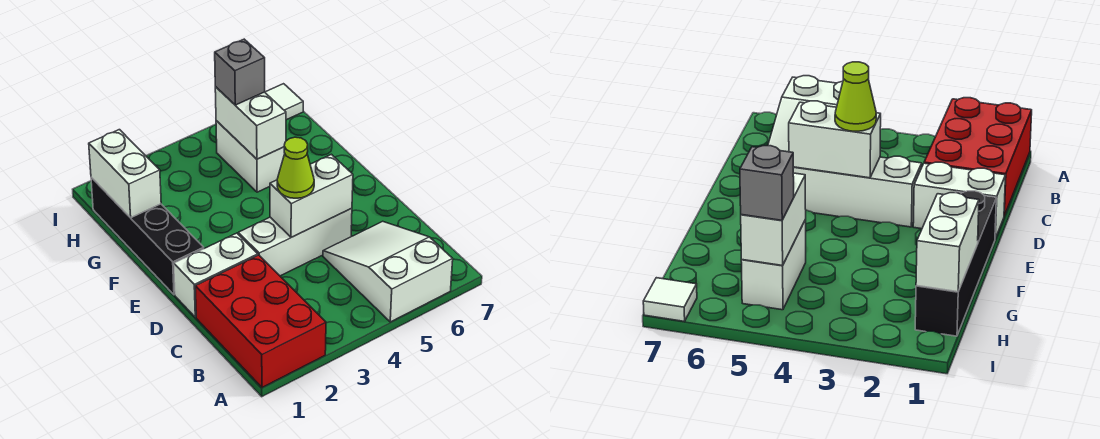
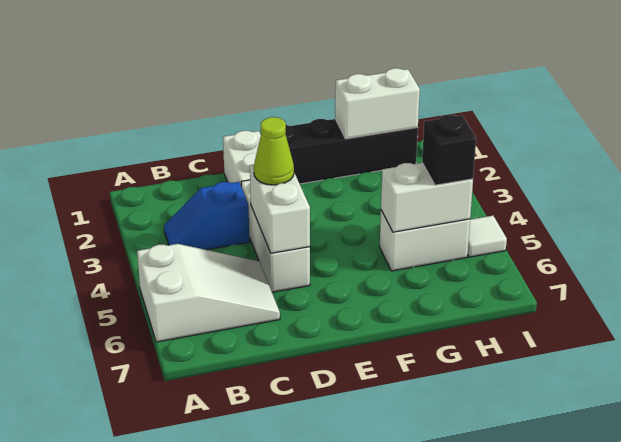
red 2x3 brick [195,255,326,387] -> none
none -> blue 1x2 slope [164,182,249,250]
grey 1x1 brick [215,39,265,105] -> black 1x1 brick [422,115,476,185]
white 1x1 tile [265,84,303,120] -> white 1x1 tile moved to [468,216,507,257]

